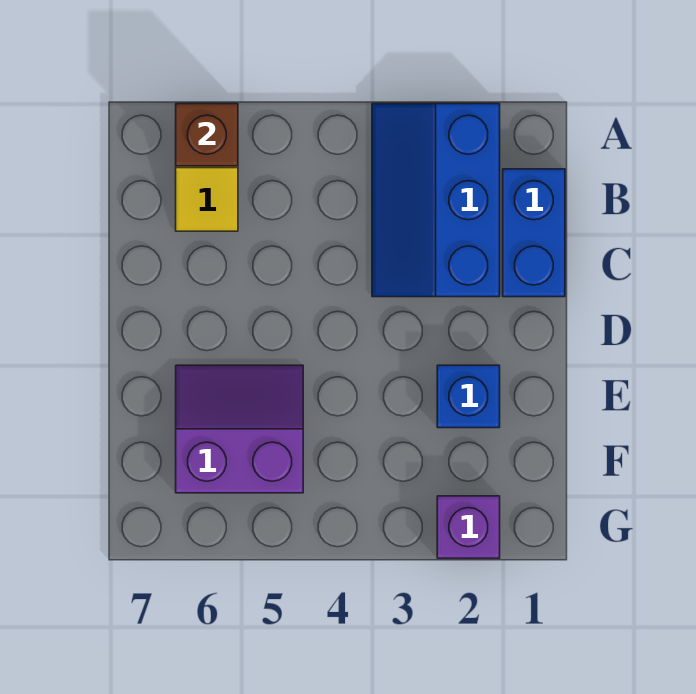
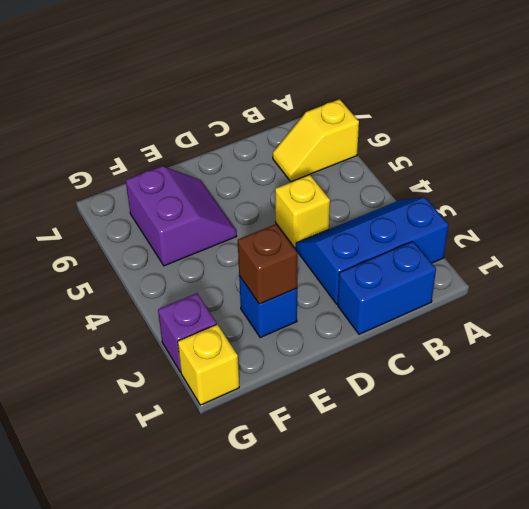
brown 1x1 brick [176,104,238,166] -> brown 1x1 brick moved to [238,224,297,304]
none -> yellow 1x1 brick [275,175,330,248]
none -> yellow 1x1 brick [178,324,239,405]

